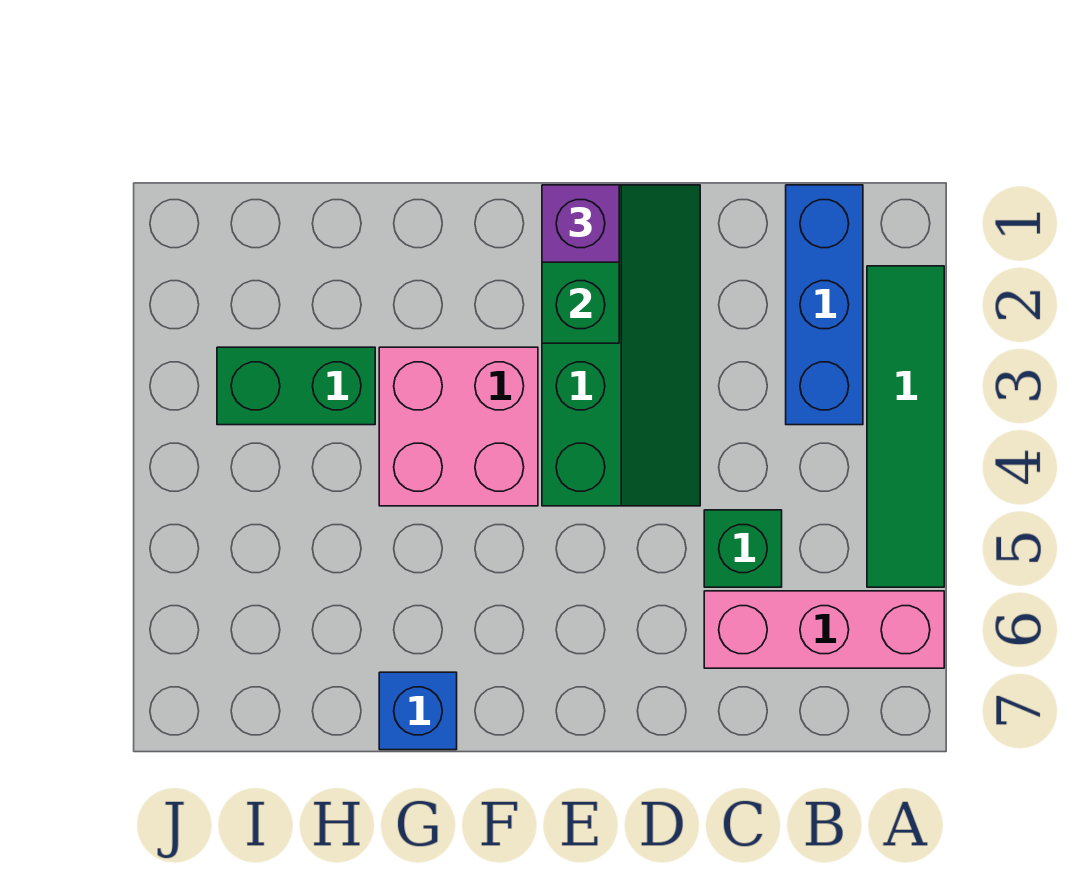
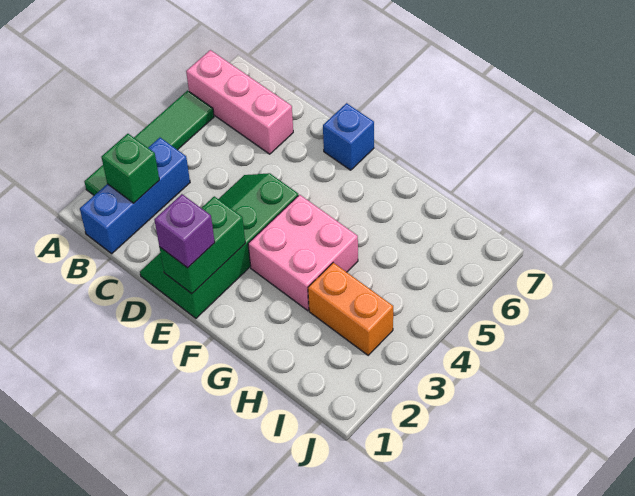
green 1x1 brick [704,510,782,587] -> green 1x1 brick moved to [101,134,159,203]
blue 1x1 brick [379,672,457,750] -> blue 1x1 brick moved to [323,103,374,170]
green 1x2 brick [217,347,375,425] -> orange 1x2 brick [308,263,393,355]

